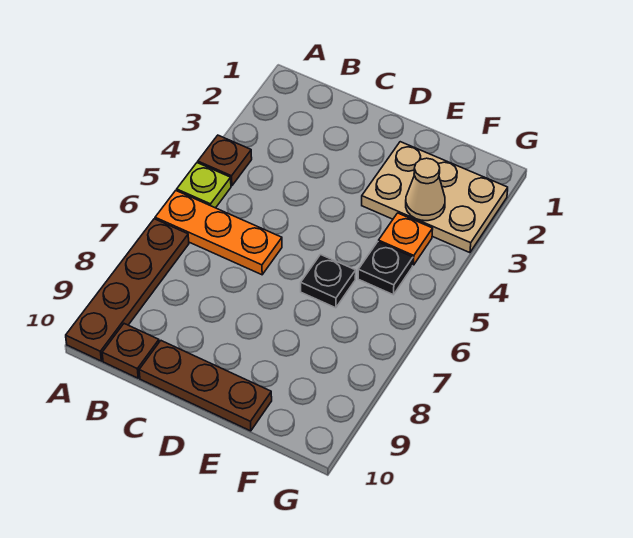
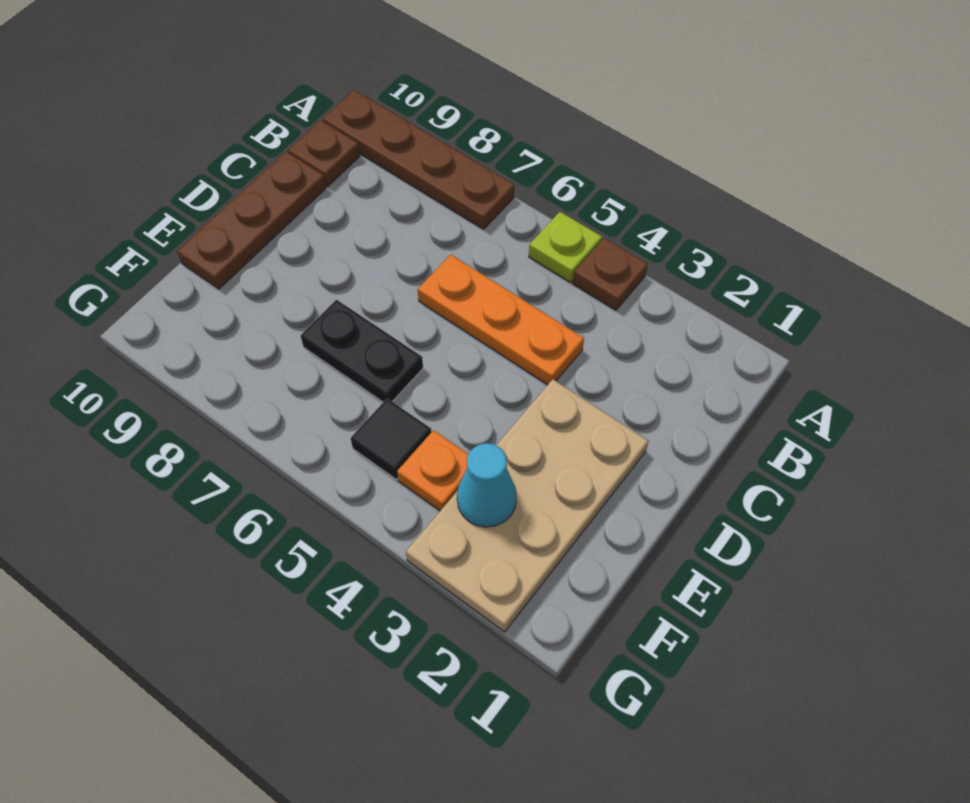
orange 1x3 plate [155,191,282,275] -> orange 1x3 plate turned to [418,255,584,385]
tan 2x3 plate [362,142,508,253] -> tan 2x4 plate [406,379,648,632]
black 1x1 plate [301,255,356,308] -> black 1x2 plate [301,300,423,402]
tan 1x1 cone [406,158,445,221] -> cyan 1x1 cone [457,443,517,527]
black 1x1 plate [358,242,413,295] -> black 1x1 tile [351,398,432,479]

